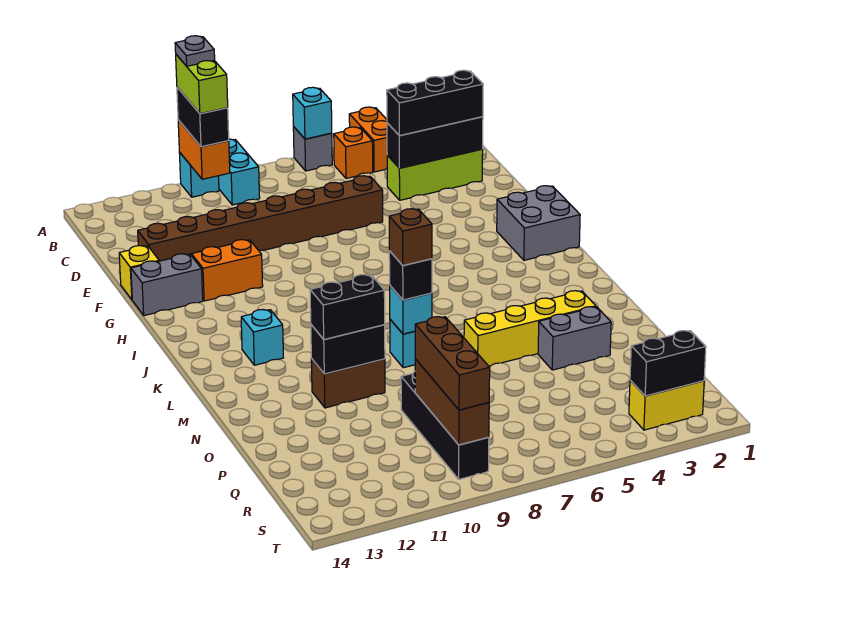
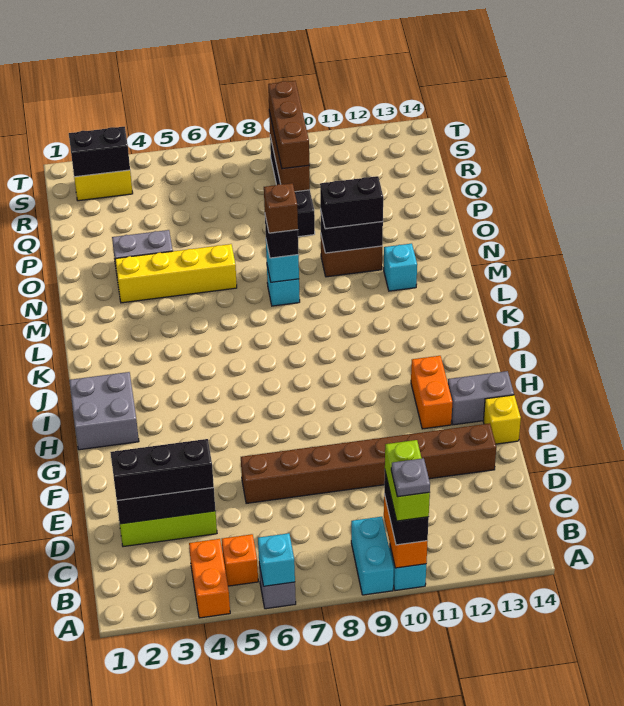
orange 1x2 brick [191,240,263,301] -> orange 1x2 brick turned to [411,356,452,429]
cyan 1x1 brick [241,310,283,365] -> cyan 1x1 brick moved to [384,244,417,291]

